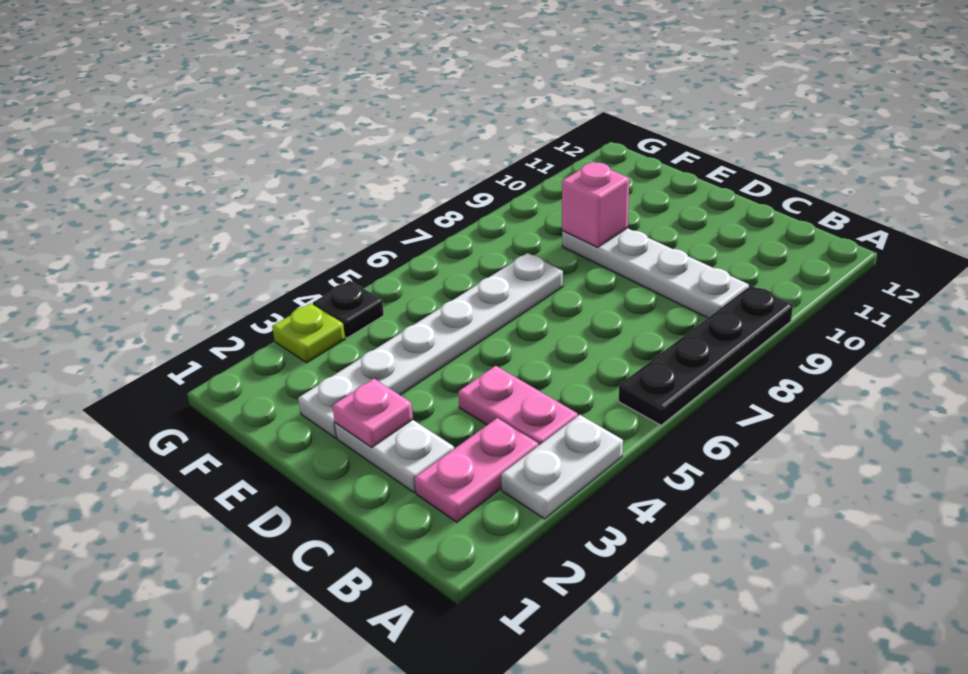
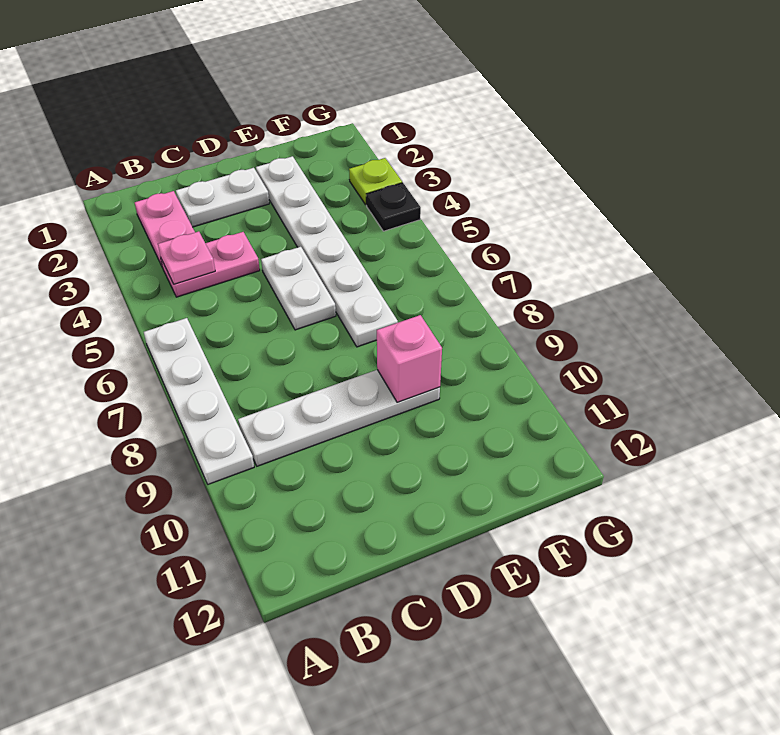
white 1x2 plate [501,415,623,519] -> white 1x2 plate moved to [261,247,336,330]
black 1x4 plate [619,286,793,425] -> white 1x4 plate [144,318,254,484]
pink 1x1 plate [332,379,413,448] -> pink 1x1 plate moved to [158,231,215,284]

